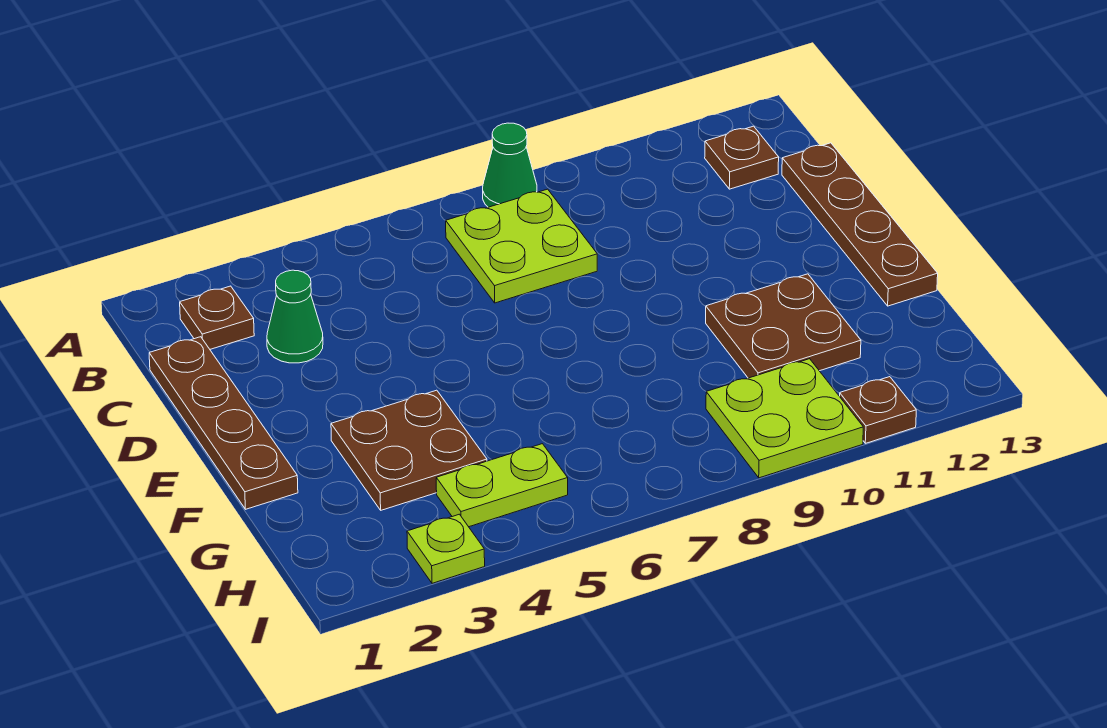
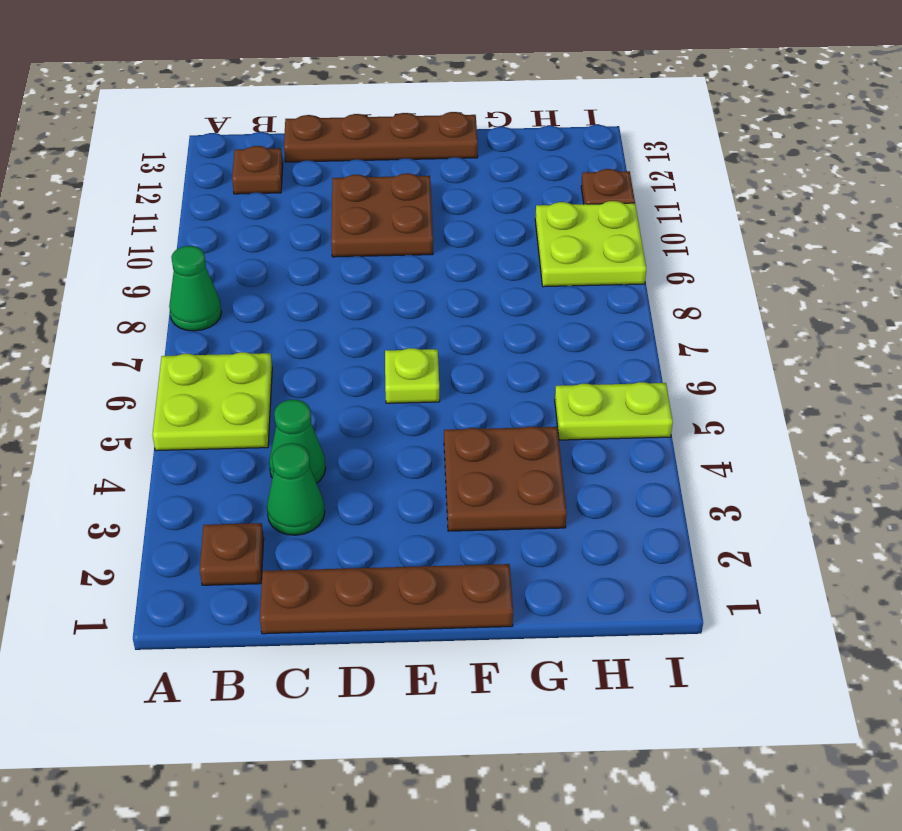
lime 2x2 plate [446,189,597,303] -> lime 2x2 plate moved to [152,352,272,451]
none -> green 1x1 cone [269,400,326,483]
brown 2x2 plate [706,274,861,378] -> brown 2x2 plate moved to [331,173,433,257]
lime 1x2 plate [436,444,568,527] -> lime 1x2 plate turned to [555,382,673,440]
lime 1x1 plate [407,514,485,583] -> lime 1x1 plate moved to [385,348,440,403]

